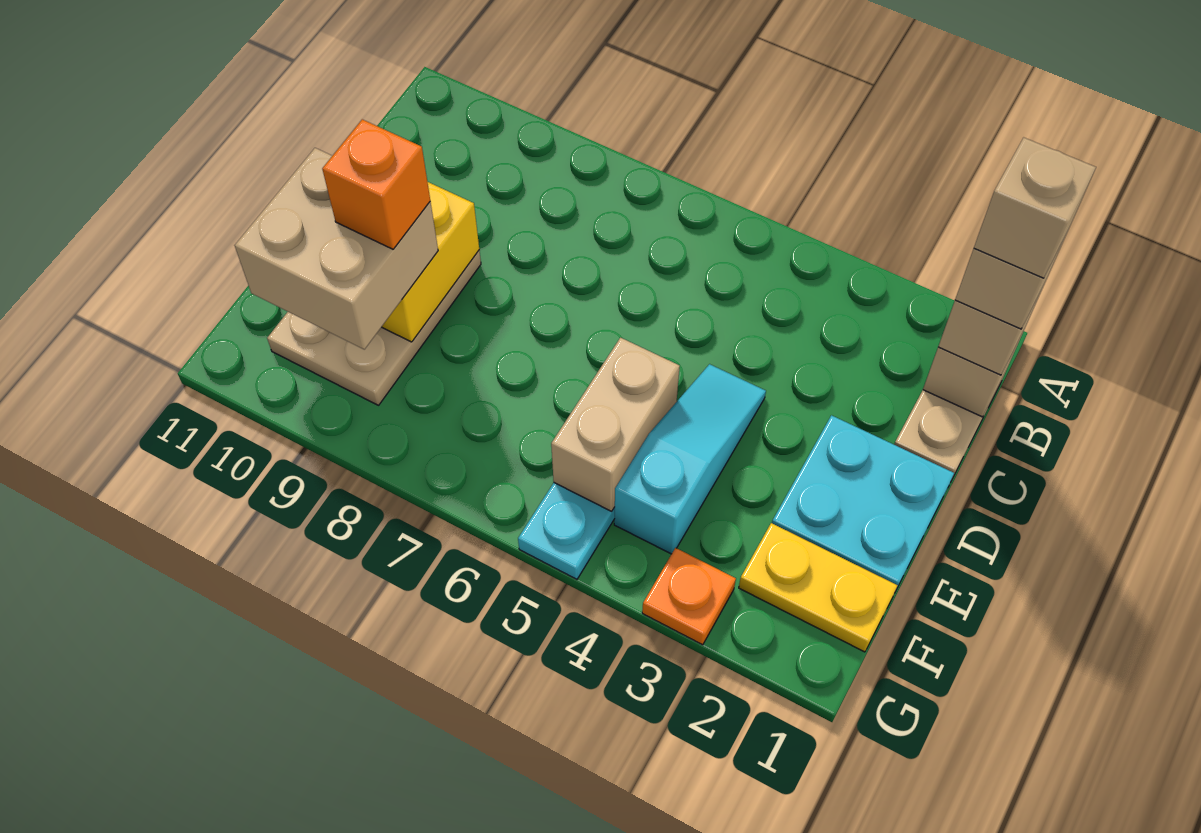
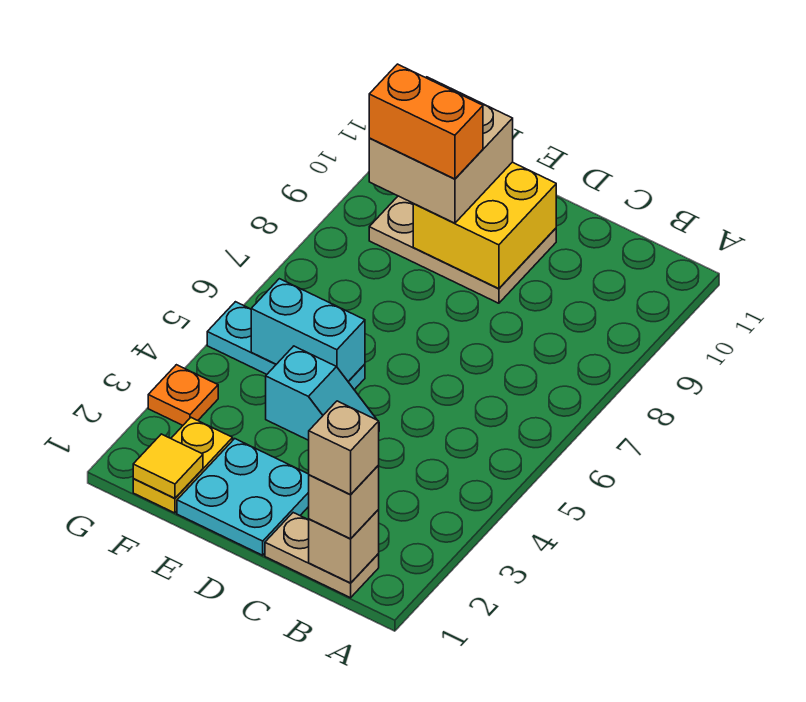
tan 1x1 brick [974,137,1096,278] -> none
cyan 1x3 slope [614,364,766,554] -> cyan 1x2 slope [266,346,377,440]
tan 1x2 brick [551,338,680,511] -> cyan 1x2 brick [251,279,365,381]
orange 1x1 brick [322,119,430,249] -> orange 1x2 brick [369,64,483,179]
none -> yellow 1x1 tile [133,434,203,498]

